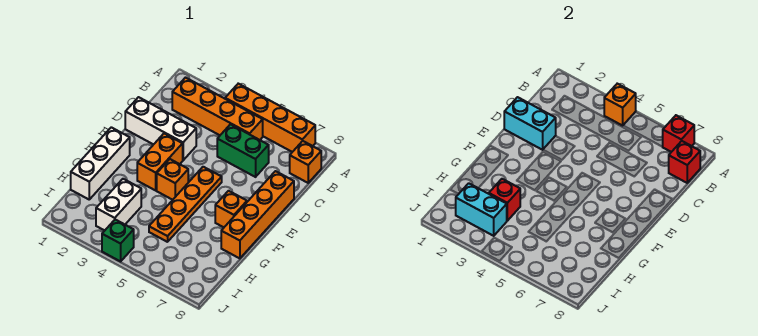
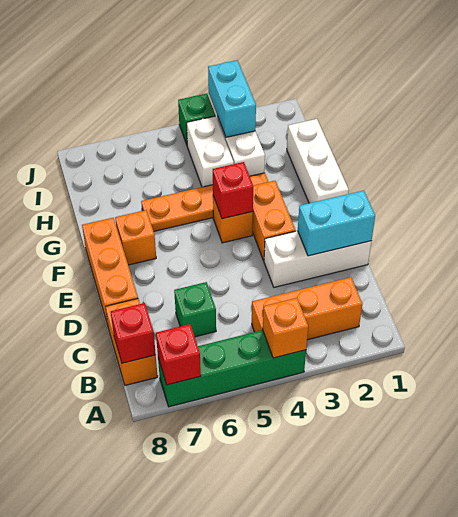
orange 1x4 brick [225,84,315,152] -> green 1x4 brick [158,330,306,407]
orange 1x4 brick [172,78,263,140] -> orange 1x3 brick [252,277,362,340]
orange 1x1 brick [290,141,321,183] -> orange 1x2 brick [105,299,158,385]
green 1x2 brick [217,124,269,177] -> green 1x1 brick [174,282,216,337]
orange 1x4 brick [221,171,294,258] -> orange 1x3 brick [82,218,138,325]
orange 1x4 plate [149,167,222,242] -> orange 1x4 plate turned to [141,173,268,231]
red 1x1 brick [489,179,520,221] -> red 1x1 brick moved to [213,162,253,219]
none -> white 1x2 brick [187,116,234,187]
cyan 1x2 brick [456,183,507,236] -> cyan 1x2 brick turned to [208,60,256,137]

